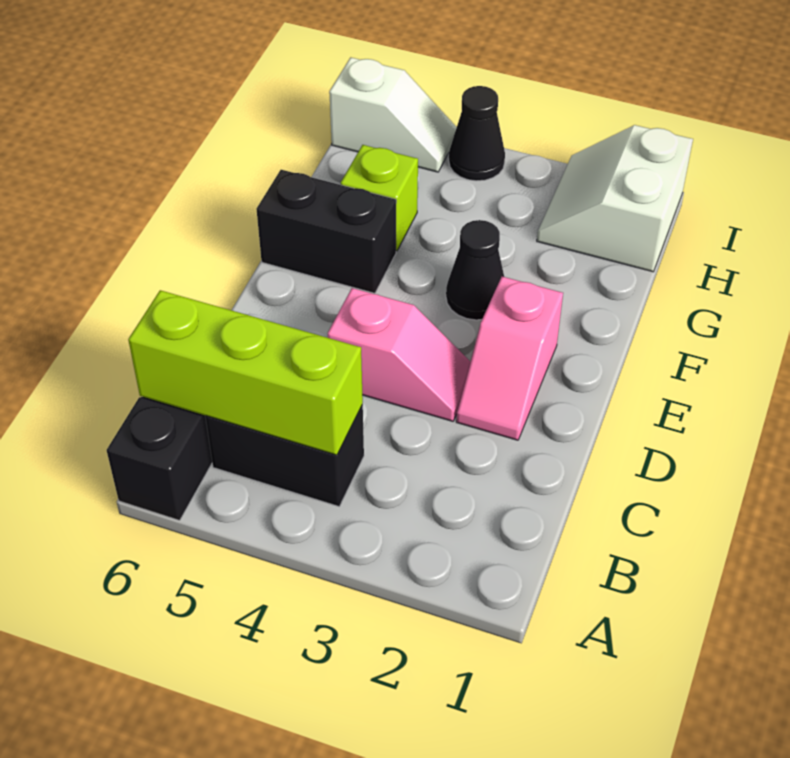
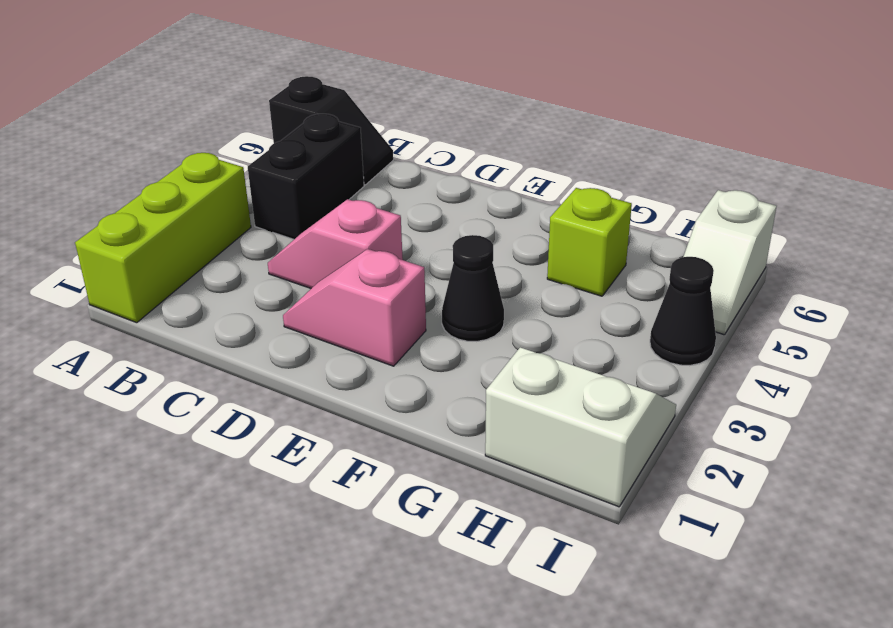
lime 1x3 brick [128,290,363,455] -> lime 1x3 brick moved to [75,153,251,323]
pink 1x2 slope [328,288,470,421] -> pink 1x2 slope turned to [268,199,403,288]
black 1x2 brick [257,170,396,293] -> none

